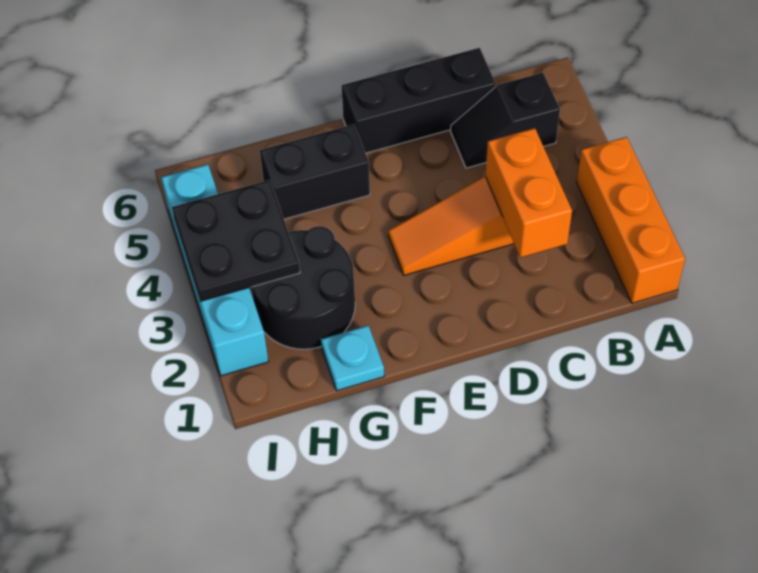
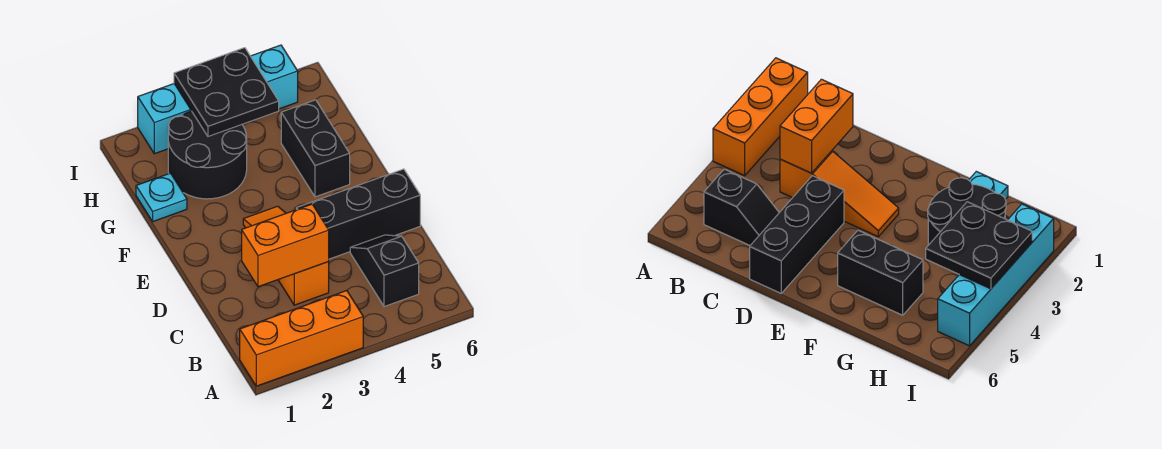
black 1x3 brick [341,48,496,153] -> black 1x3 brick turned to [297,169,420,259]

